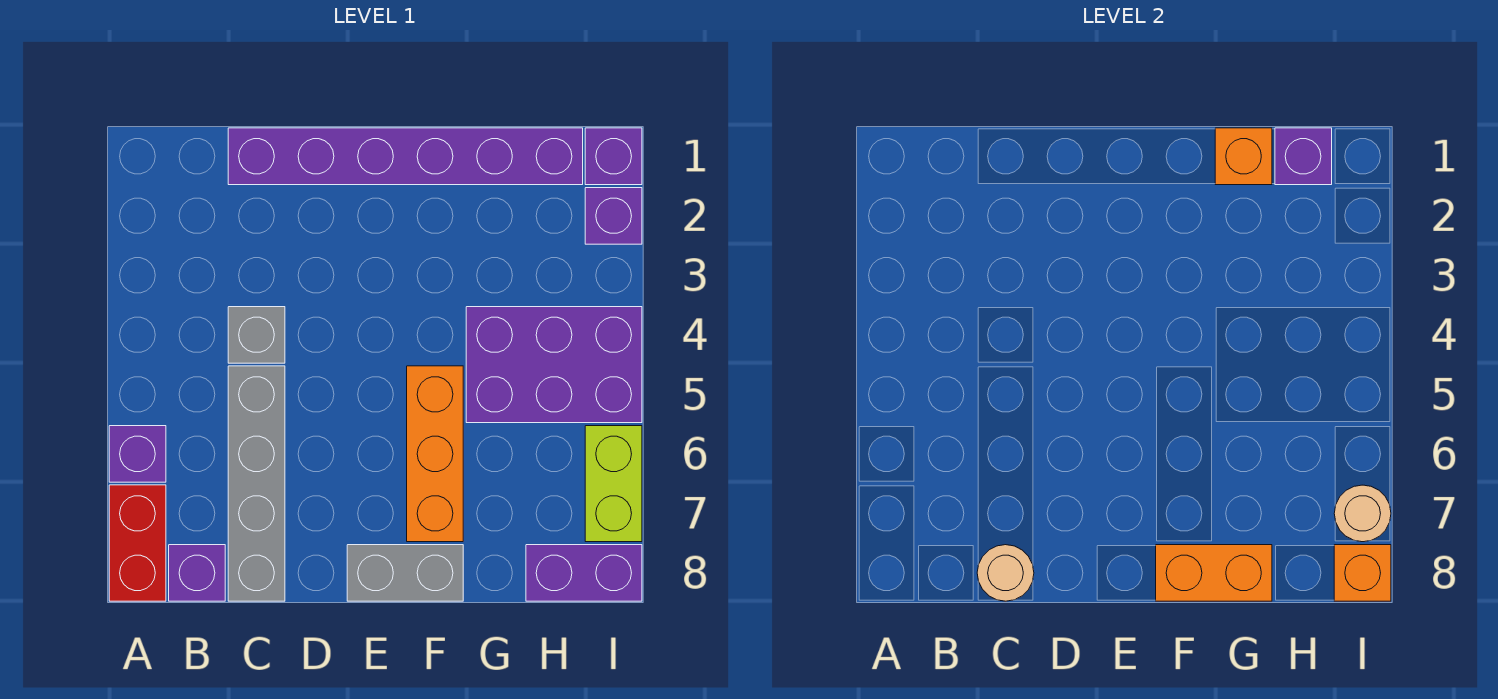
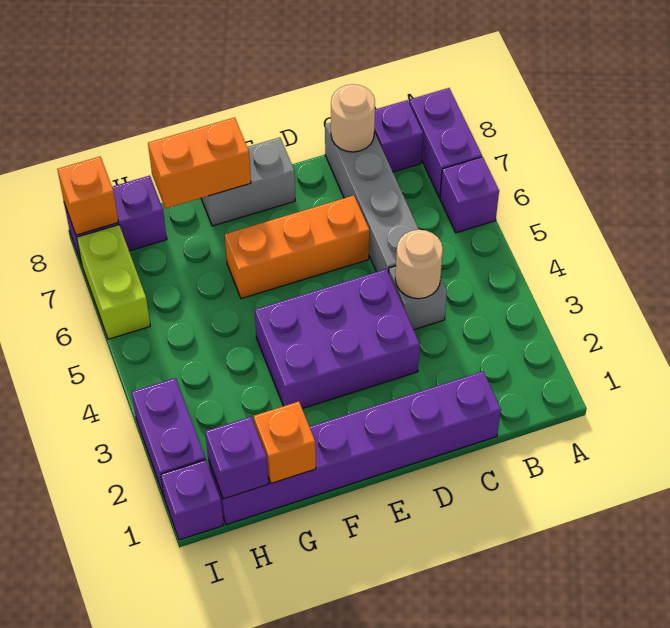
red 1x2 brick [109,485,166,601] -> purple 1x2 brick [409,88,482,198]
orange 1x3 brick [407,366,463,542] -> orange 1x3 brick turned to [225,195,369,299]
purple 2x3 brick [466,307,642,423] -> purple 2x3 brick moved to [255,269,420,409]
purple 1x1 brick [585,188,642,244] -> purple 1x2 brick [132,378,205,496]
tan 1x1 round brick [1334,485,1391,542] -> tan 1x1 round brick moved to [395,230,443,299]

